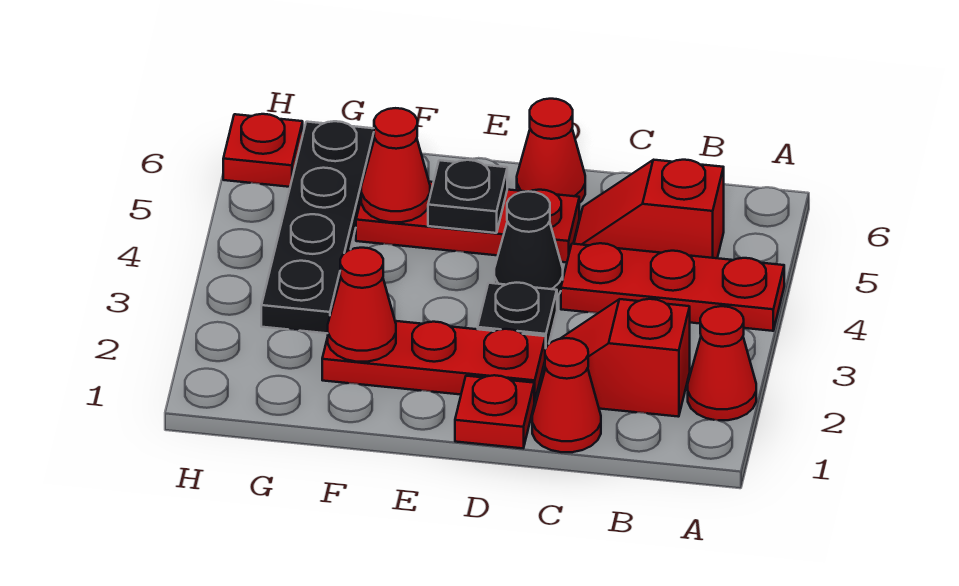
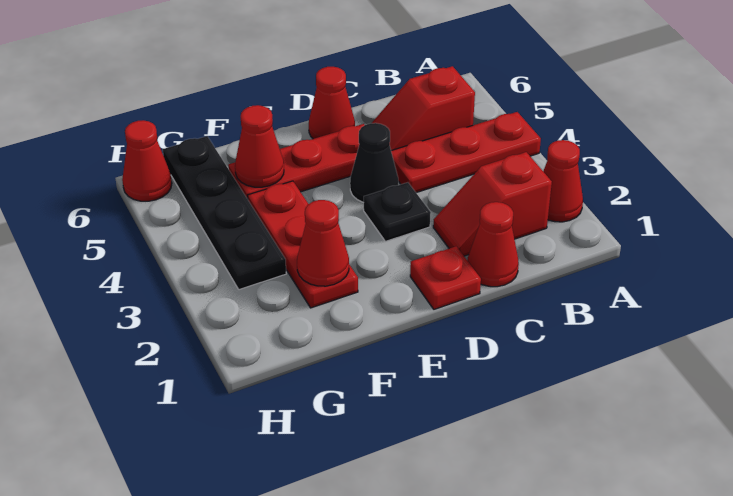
red 1x3 plate [322,321,546,402] -> red 1x3 plate turned to [248,181,358,308]
black 1x1 plate [428,160,507,233] -> none
red 1x1 plate [223,114,303,187] -> red 1x1 cone [122,120,172,201]

